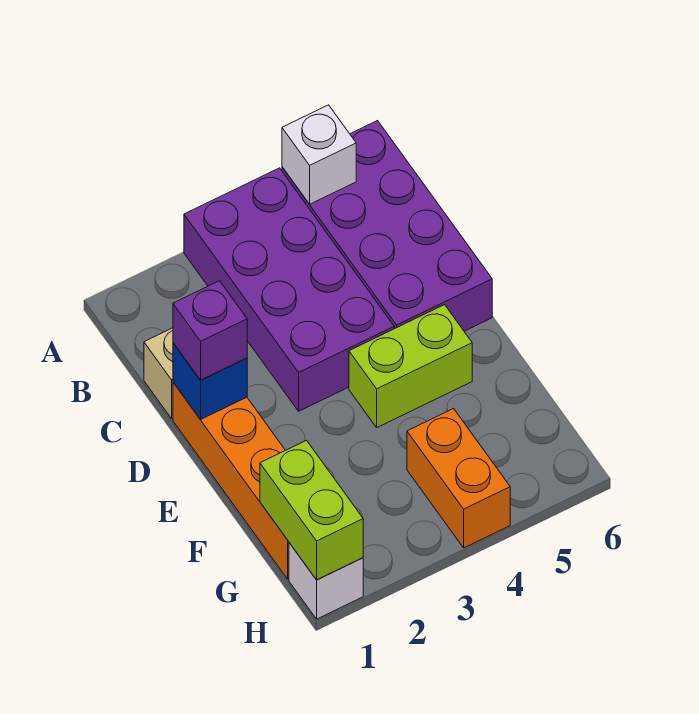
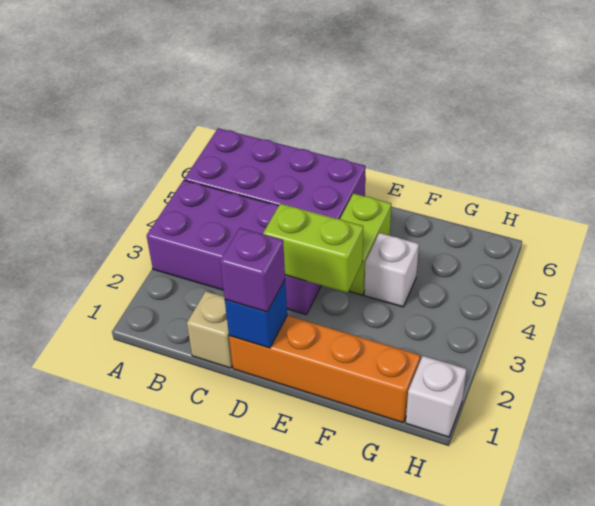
white 1x1 brick [282,105,356,204] -> white 1x1 brick moved to [364,233,419,307]
lime 1x2 brick [260,440,363,580] -> lime 1x2 brick moved to [263,204,363,293]
orange 1x2 brick [407,409,510,548] -> none

